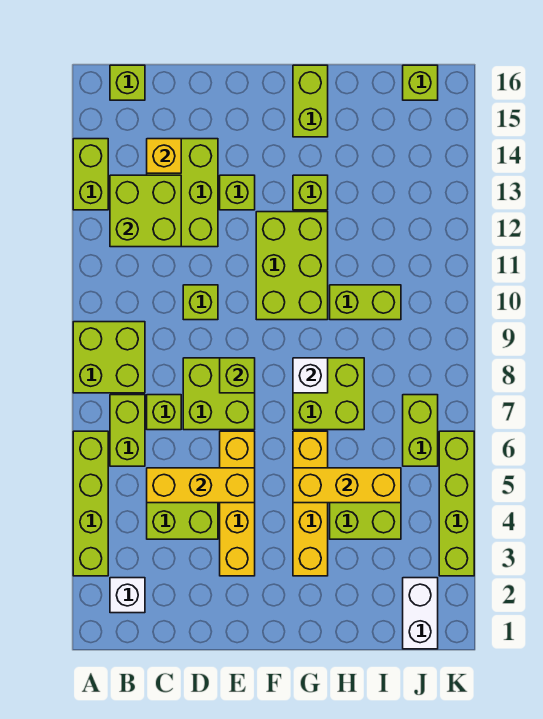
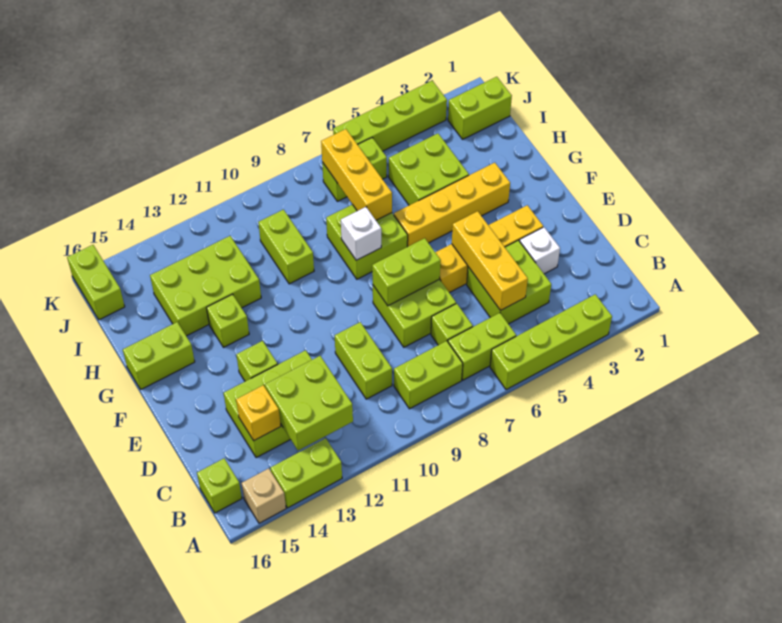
lime 2x2 brick [73,322,145,393] -> lime 1x2 brick [394,341,463,409]
none -> tan 1x1 brick [242,468,286,523]
white 1x1 brick [110,578,145,613] -> white 1x1 brick moved to [520,227,560,274]
lime 1x1 brick [183,285,218,320] -> lime 1x2 brick [335,322,392,399]
lime 1x1 brick [220,358,255,393] -> lime 1x2 brick [372,238,441,306]
lime 2x3 brick [256,212,328,320] -> lime 2x3 brick moved to [150,236,261,336]
yellow 1x3 brick [293,468,401,503] -> yellow 1x3 brick moved to [321,129,392,220]
white 1x2 brick [403,578,438,649] -> lime 1x2 brick [448,77,512,139]
lime 1x1 brick [403,65,438,100] -> lime 1x2 brick [67,245,125,320]

